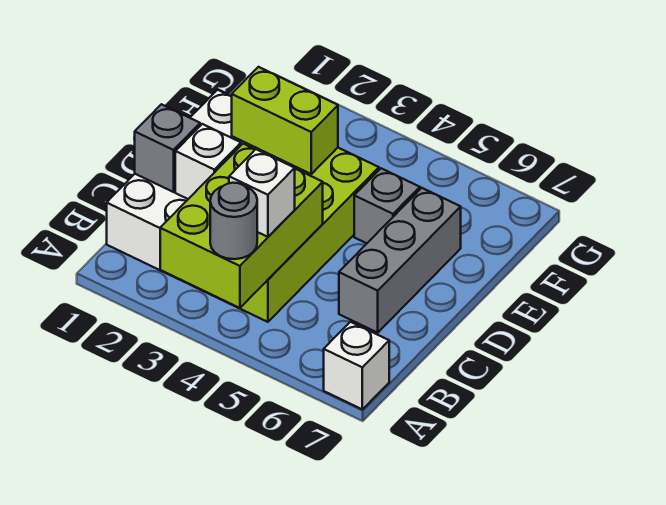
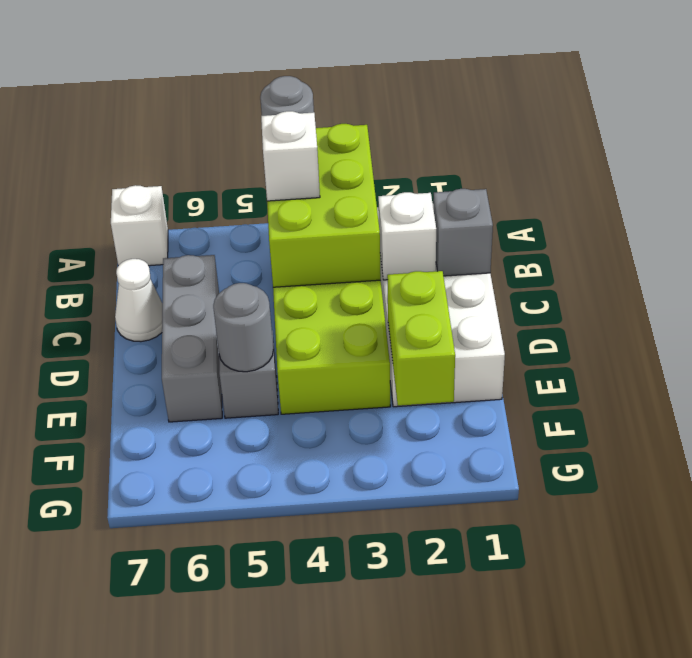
none -> white 1x1 cone [115,259,162,342]
lime 1x2 brick [232,67,338,174] -> lime 1x2 brick turned to [387,271,455,406]
none -> grey 1x1 round brick [213,283,273,372]

